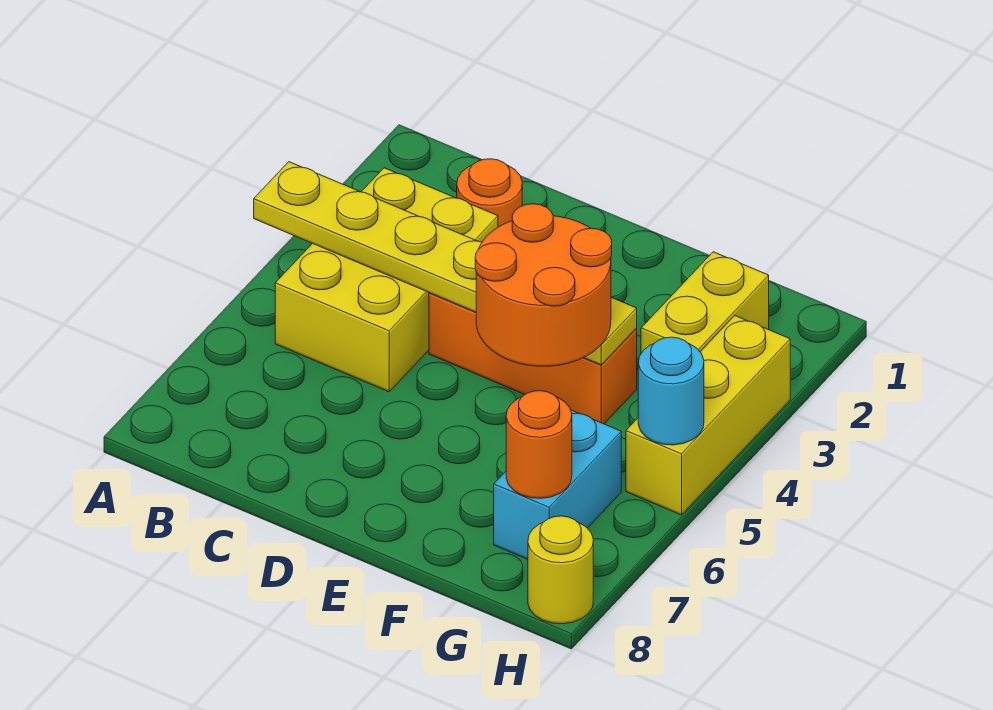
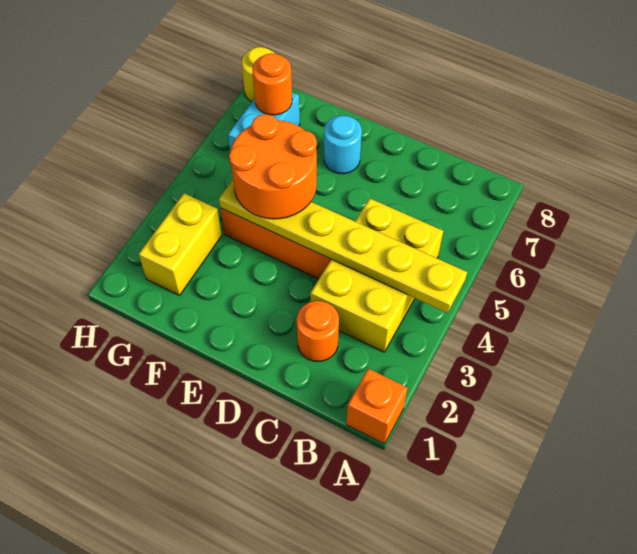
none -> orange 1x1 brick [346,369,408,444]
yellow 1x3 brick [626,316,790,515] -> none
cyan 1x1 round brick [638,337,704,445] -> cyan 1x1 round brick moved to [324,116,362,174]

